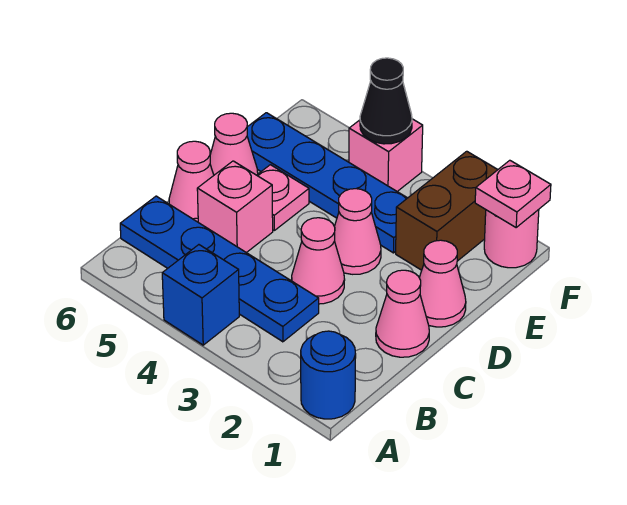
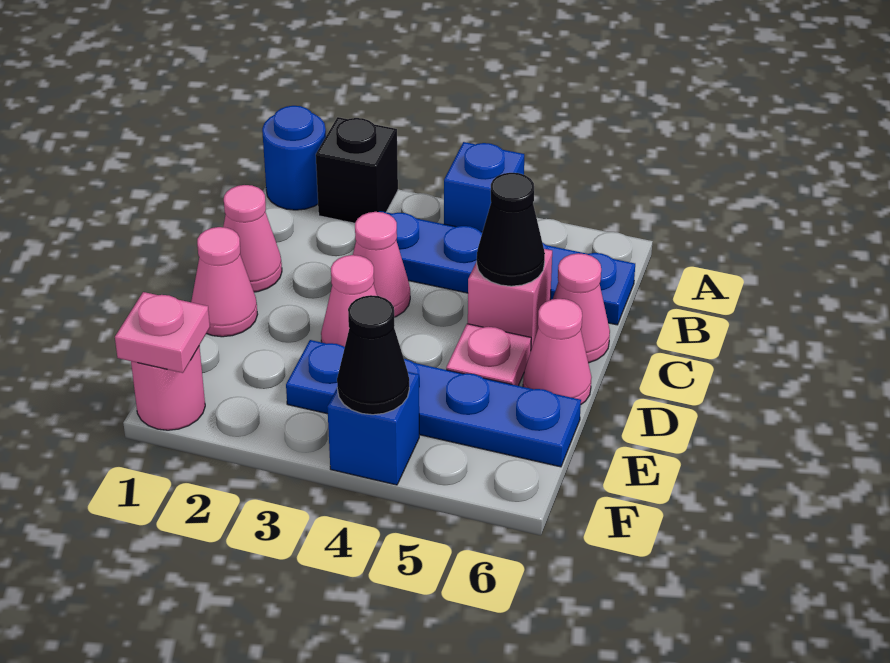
none -> black 1x1 brick [316,117,398,223]
none -> black 1x1 cone [477,173,545,286]
brown 1x2 brick [396,151,498,270] -> none
pink 1x1 brick [349,119,423,192] -> blue 1x1 brick [327,372,419,485]

